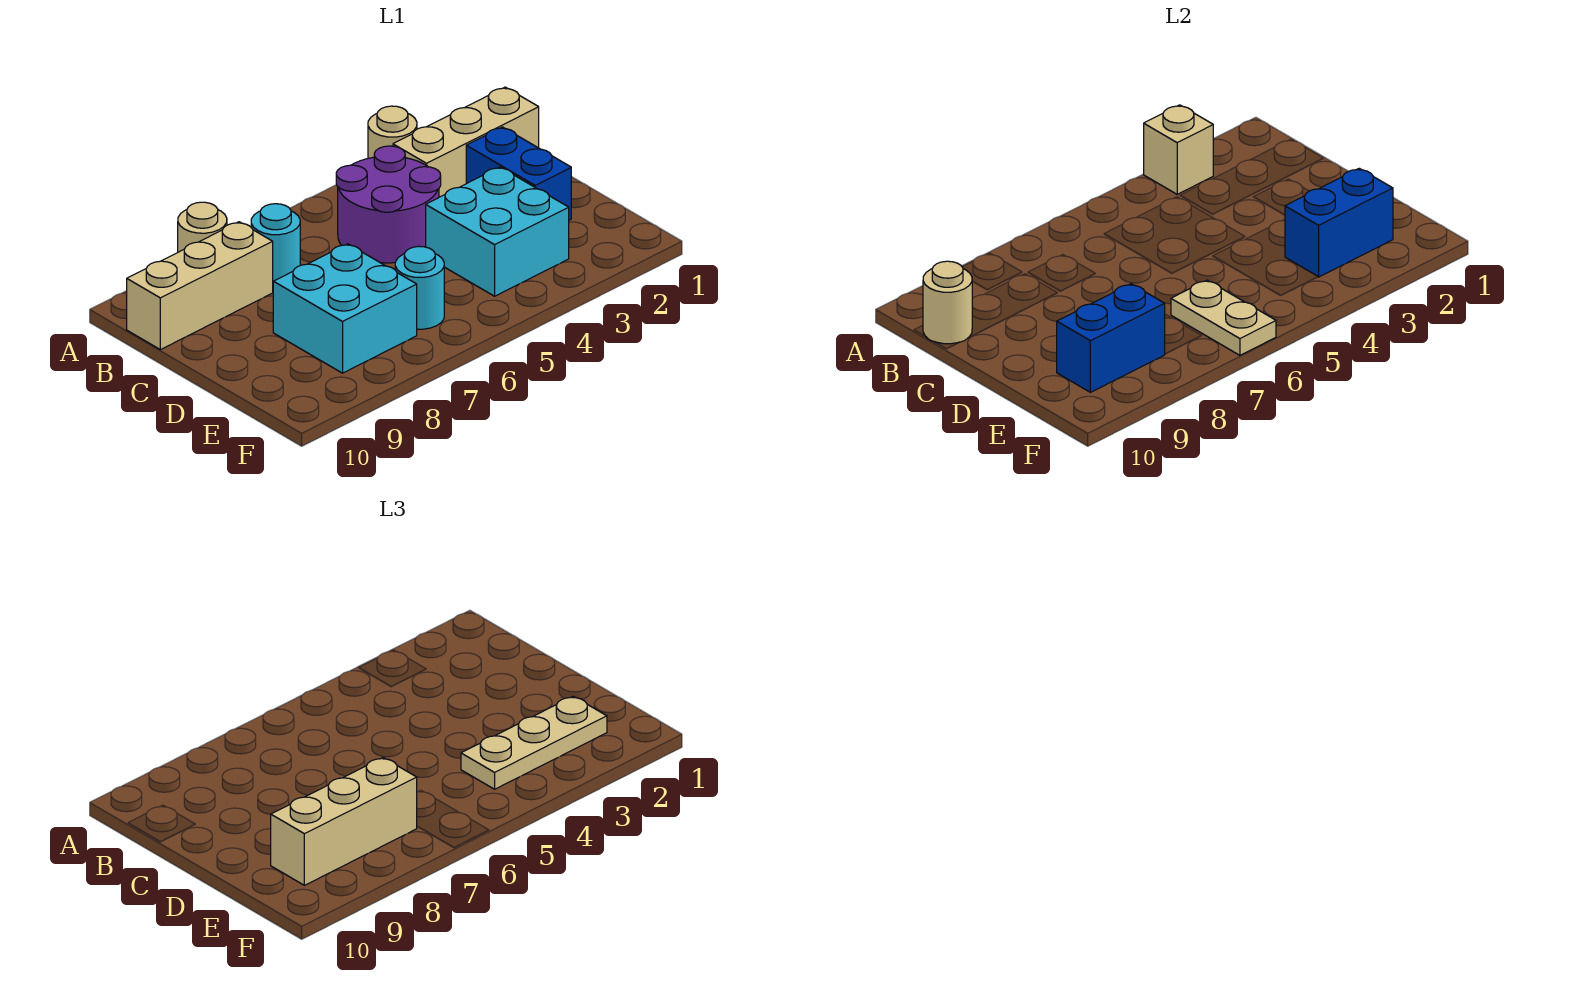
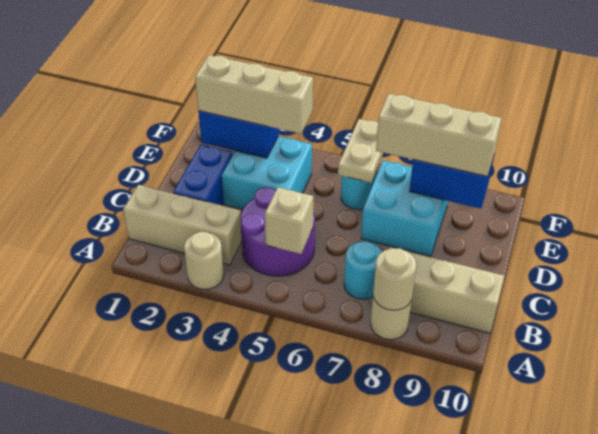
tan 1x1 brick [1144,105,1213,194] -> tan 1x1 brick moved to [265,187,313,254]
tan 1x1 round brick [923,261,972,344] -> tan 1x1 round brick moved to [373,248,416,310]
tan 1x3 plate [461,696,607,789] -> tan 1x3 brick [195,55,313,134]

